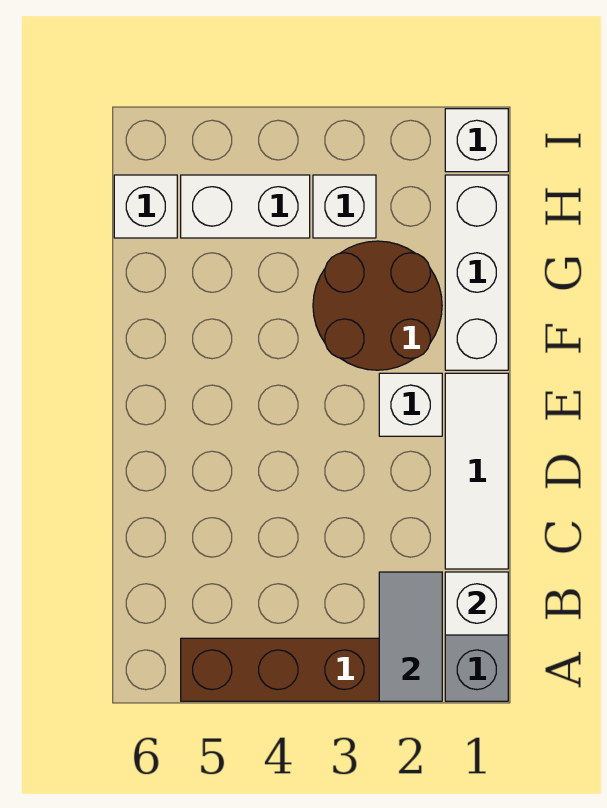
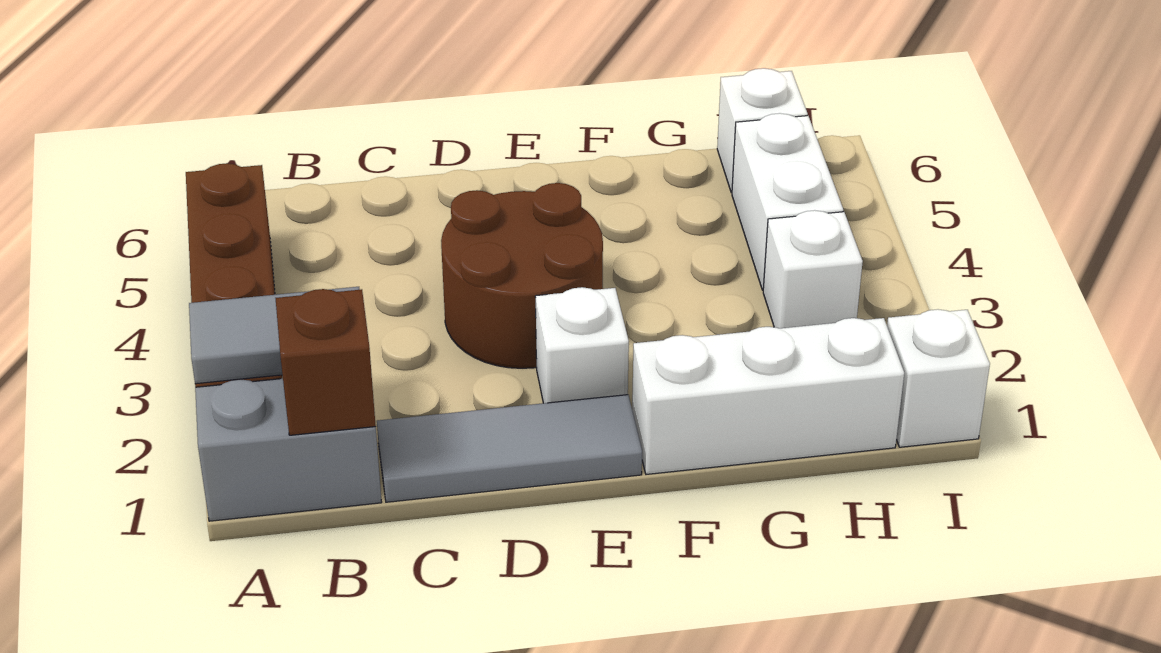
white 1x1 brick [445,572,508,635] -> brown 1x1 brick [276,289,376,435]
white 1x3 tile [445,373,508,569] -> grey 1x3 tile [377,395,642,502]
brown 2x2 round brick [313,241,442,370] -> brown 2x2 round brick moved to [441,183,603,368]

